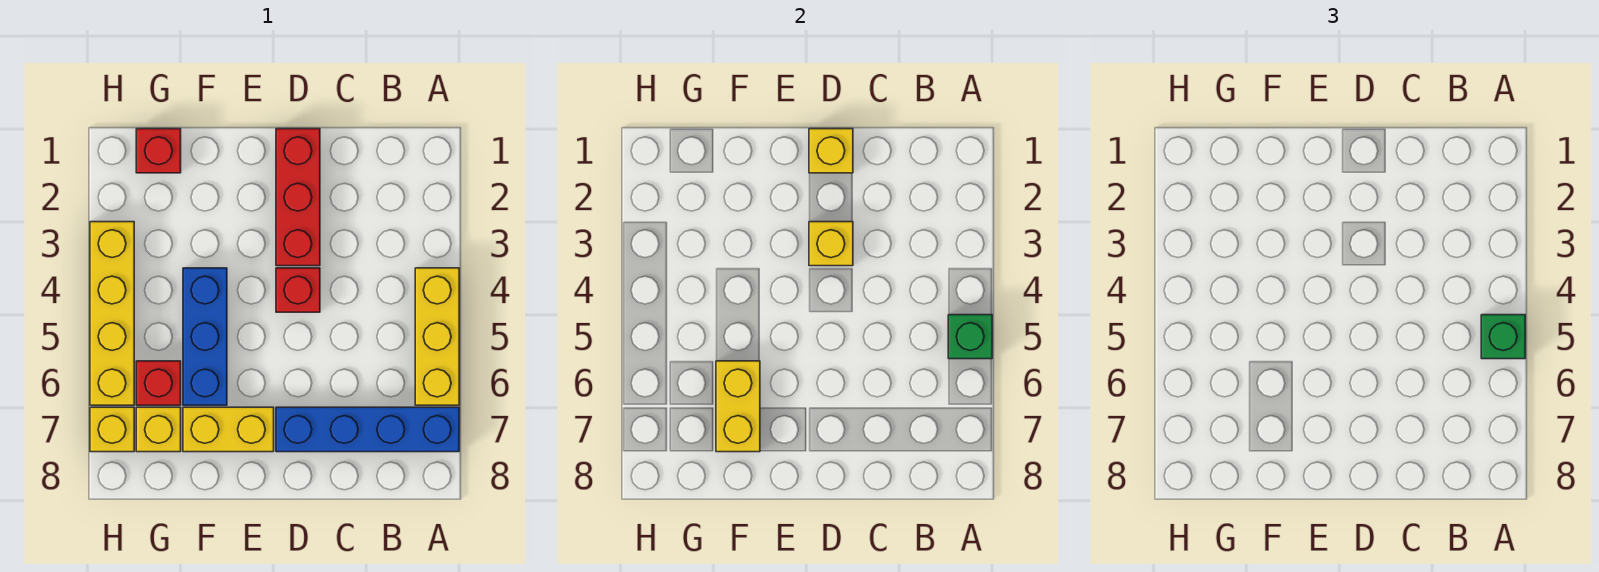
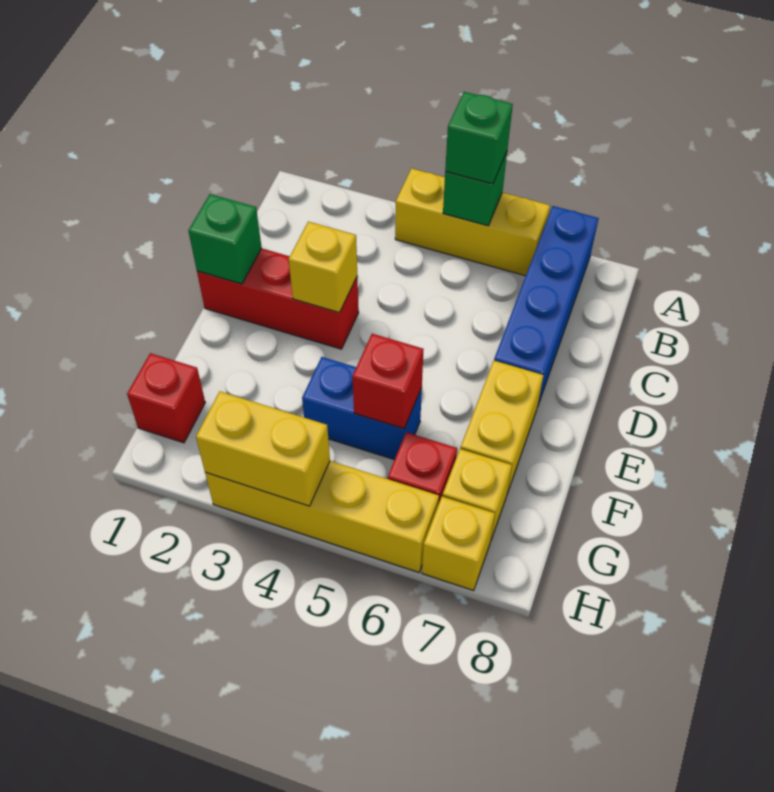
yellow 1x1 brick [809,129,853,173] -> green 1x1 brick [188,194,262,284]
red 1x1 brick [276,268,320,312] -> red 1x1 brick moved to [352,334,424,429]
blue 1x3 brick [183,268,227,405] -> blue 1x2 brick [302,357,422,460]
yellow 1x2 brick [716,361,760,452] -> yellow 1x2 brick moved to [196,391,330,506]

